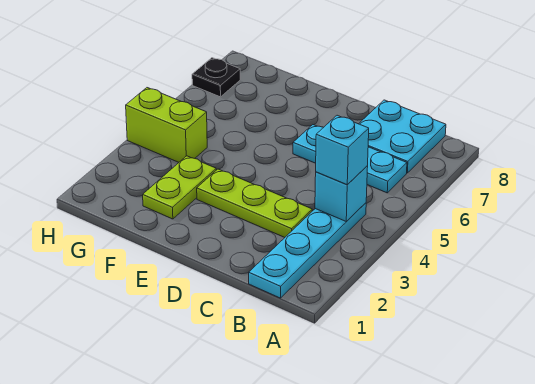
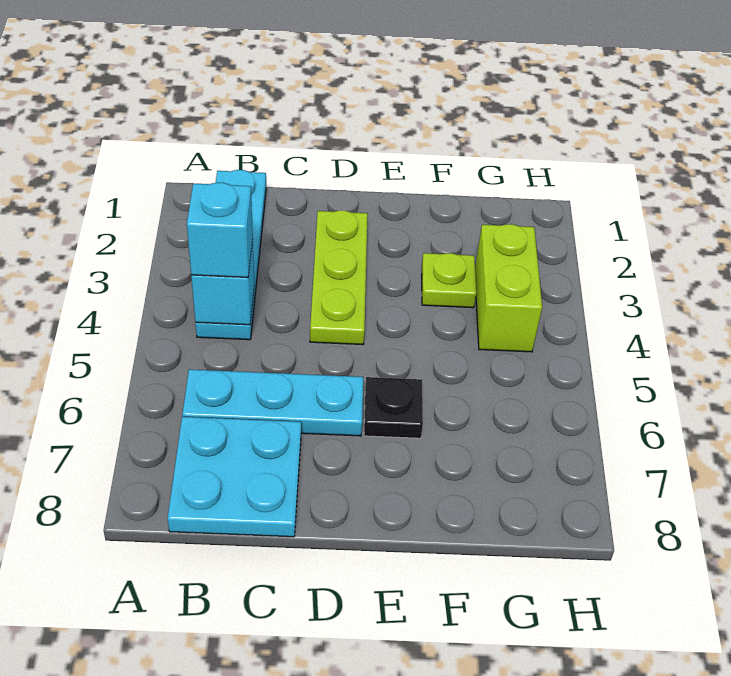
lime 1x3 plate [197,169,312,237] -> lime 1x3 plate turned to [310,210,368,345]
lime 1x2 plate [143,156,216,219] -> lime 1x1 plate [422,253,476,308]
lime 1x2 brick [126,88,207,162] -> lime 1x2 brick turned to [475,224,542,352]
black 1x1 plate [192,58,240,97] -> black 1x1 plate moved to [364,377,423,438]

